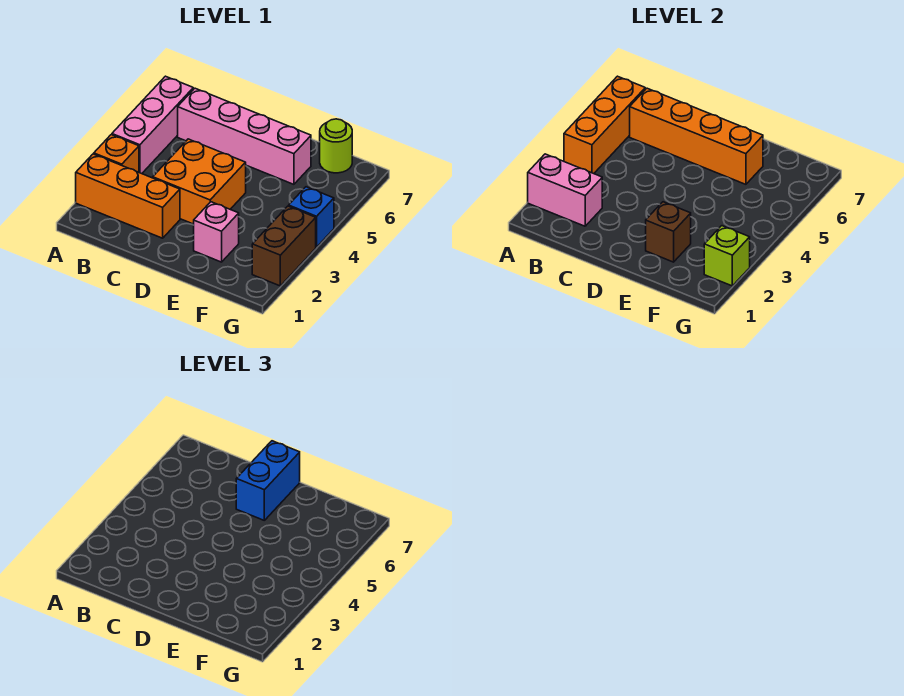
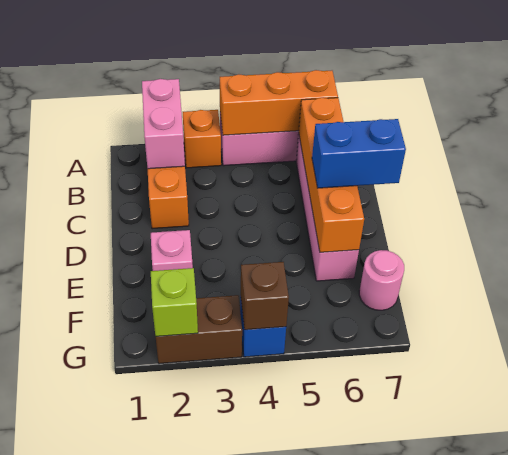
orange 2x2 brick [153,139,246,224] -> none
brown 1x1 brick [646,202,691,262] -> brown 1x1 brick moved to [241,262,289,330]
lime 1x1 round brick [320,119,352,173] -> pink 1x1 round brick [359,250,404,310]

